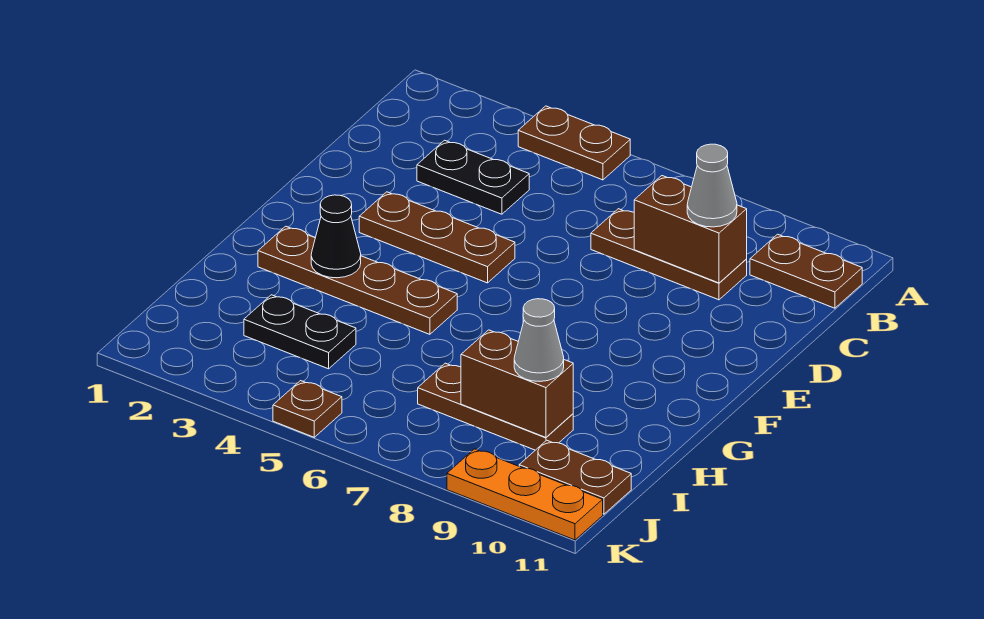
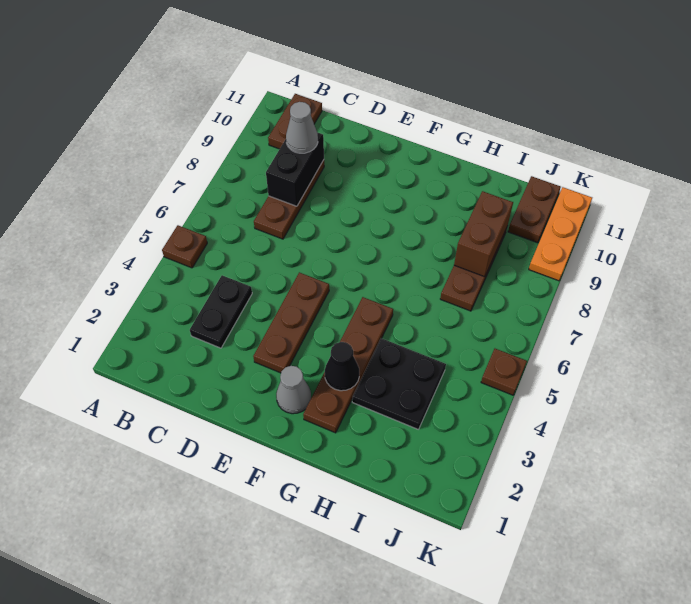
brown 1x2 plate [518,106,630,180] -> brown 1x1 plate [162,225,207,268]
brown 1x2 brick [634,176,747,283] -> black 1x2 brick [266,133,324,206]
black 1x2 plate [244,295,356,369] -> black 2x2 plate [352,338,446,429]
grey 1x1 cone [514,299,564,381] -> grey 1x1 cone moved to [276,366,311,414]

